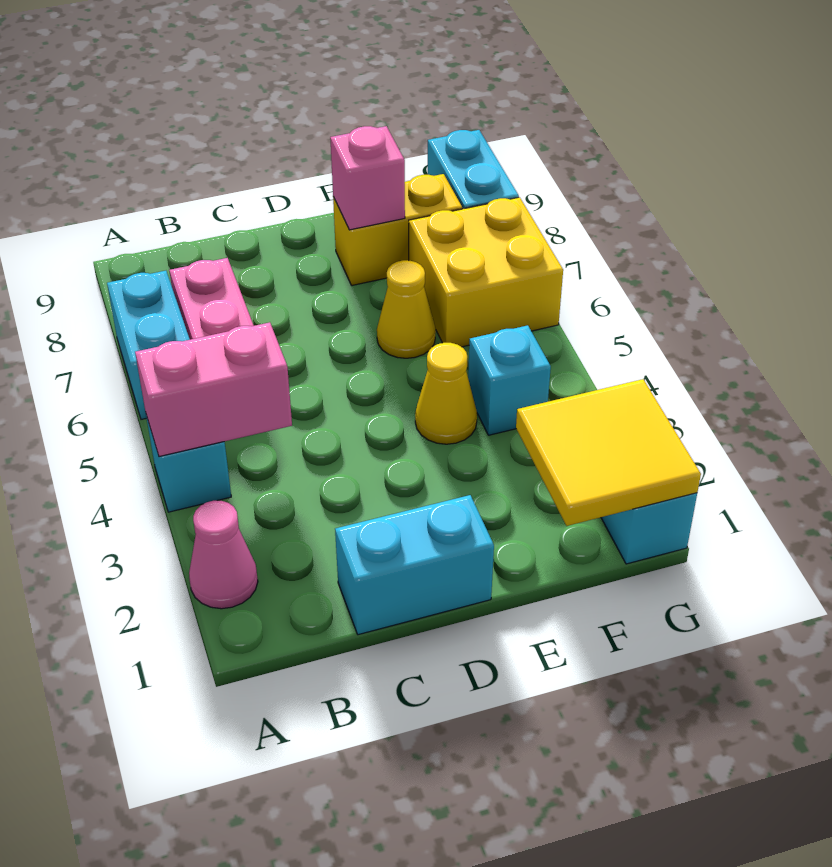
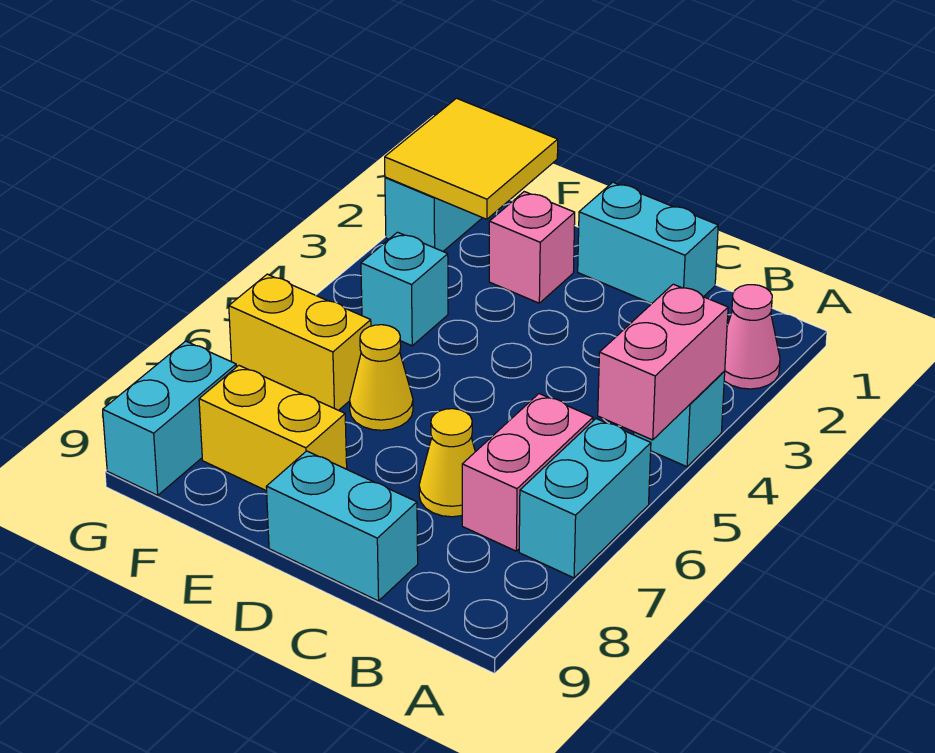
pink 1x2 brick [135,322,292,457] -> pink 1x2 brick turned to [598,284,728,440]
none -> cyan 1x2 brick [266,451,418,601]
yellow 1x1 cone [415,343,477,444] -> yellow 1x1 cone moved to [419,409,475,517]
pink 1x1 brick [330,126,405,230] -> pink 1x1 brick moved to [489,192,575,303]
yellow 2x2 brick [409,197,563,347] -> yellow 1x2 brick [229,274,371,410]

